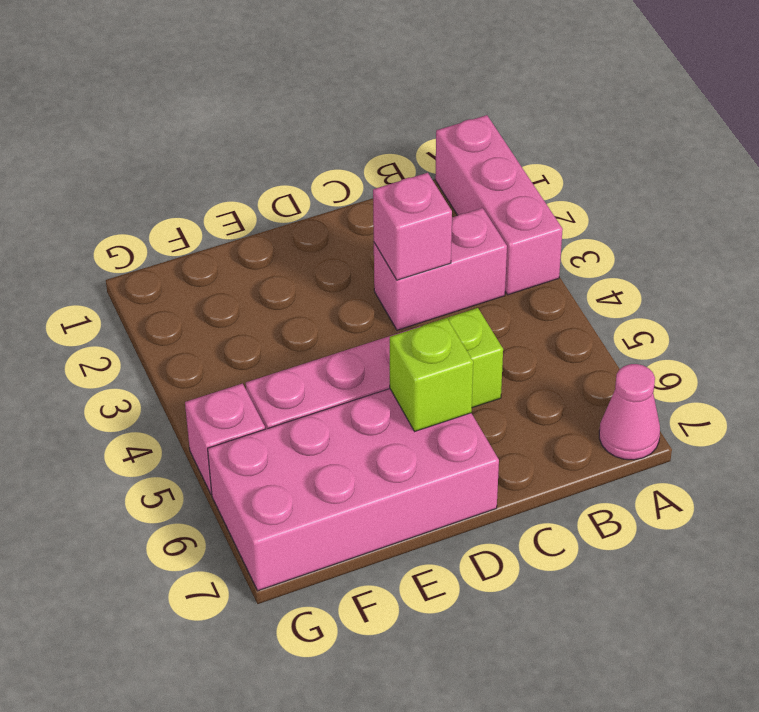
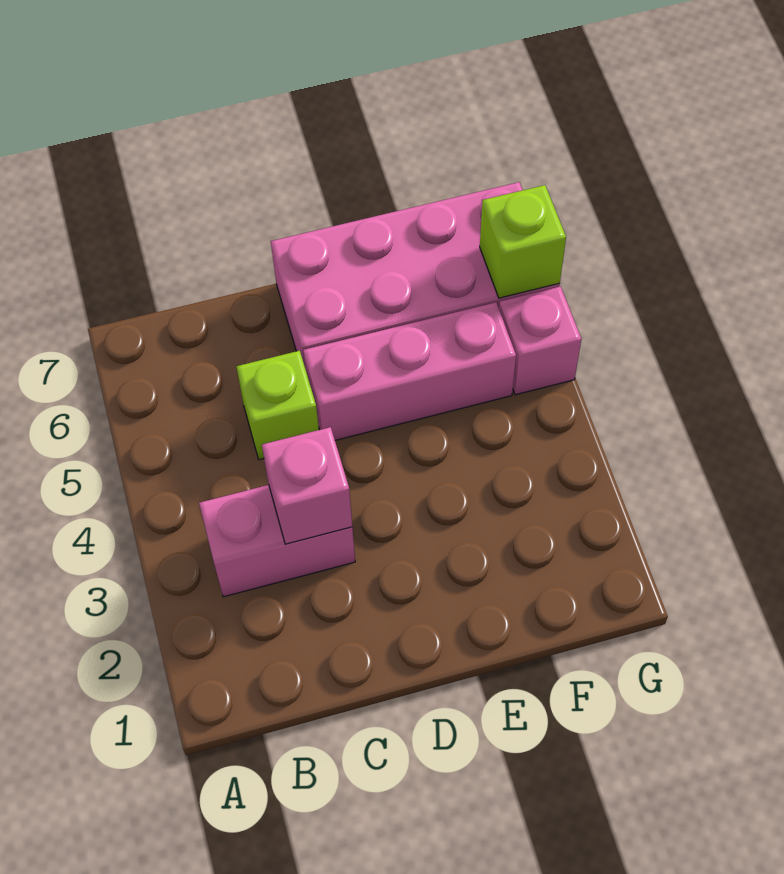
pink 1x3 brick [435,115,563,295] -> none
pink 1x1 cone [599,364,660,460] -> none
lime 1x1 brick [390,318,473,431] -> lime 1x1 brick moved to [480,185,566,298]

